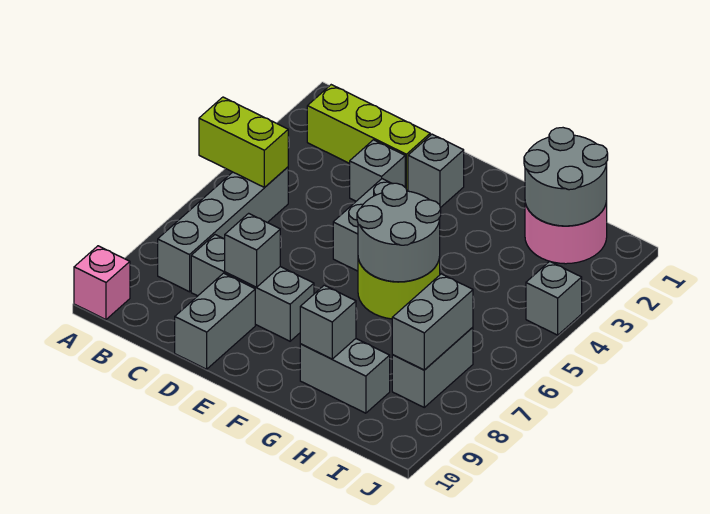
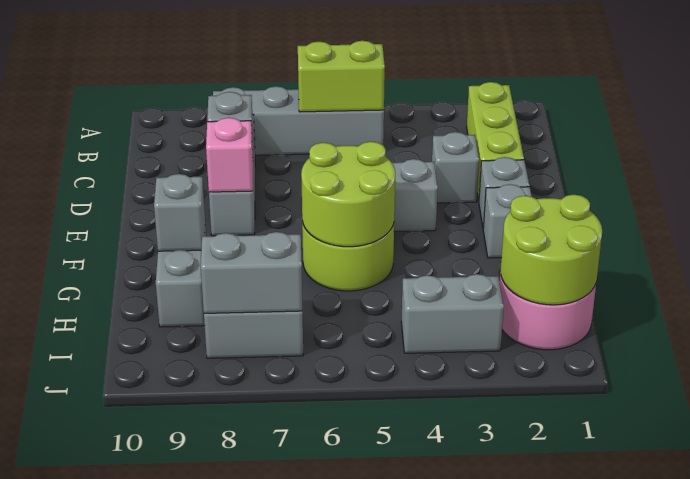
lime 1x2 brick [199,97,288,187] -> lime 1x2 brick turned to [298,41,385,112]
pink 1x1 brick [74,246,130,320] -> pink 1x1 brick moved to [206,118,253,192]
grey 1x2 brick [175,273,255,369] -> grey 1x2 brick moved to [401,274,504,353]
grey 2x2 round brick [357,183,441,282] -> lime 2x2 round brick [301,142,395,247]
grey 2x2 round brick [524,128,608,226] -> lime 2x2 round brick [501,195,602,305]
grey 1x1 brick [526,261,582,335] -> grey 1x1 brick moved to [483,184,532,258]

